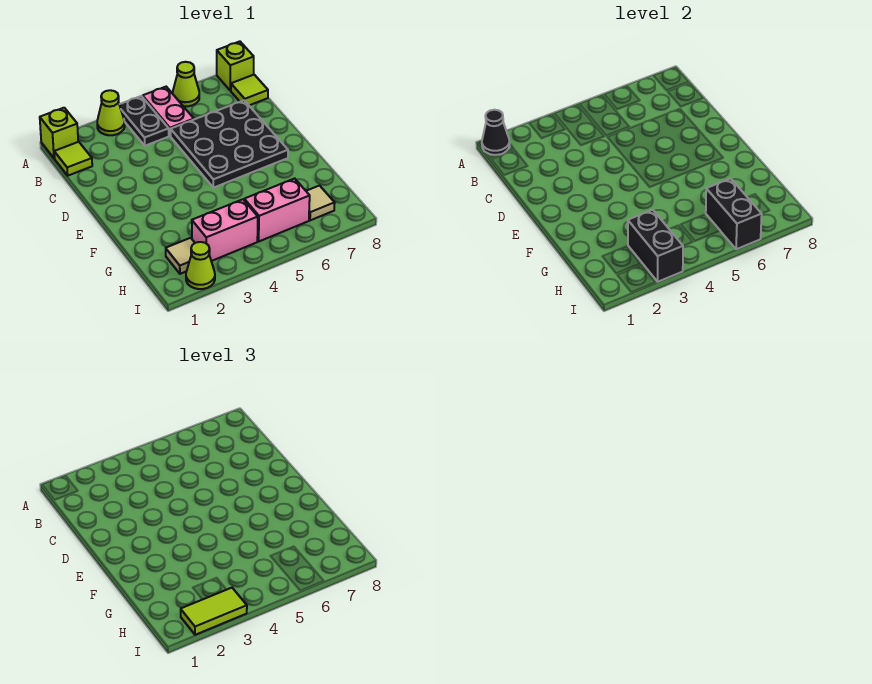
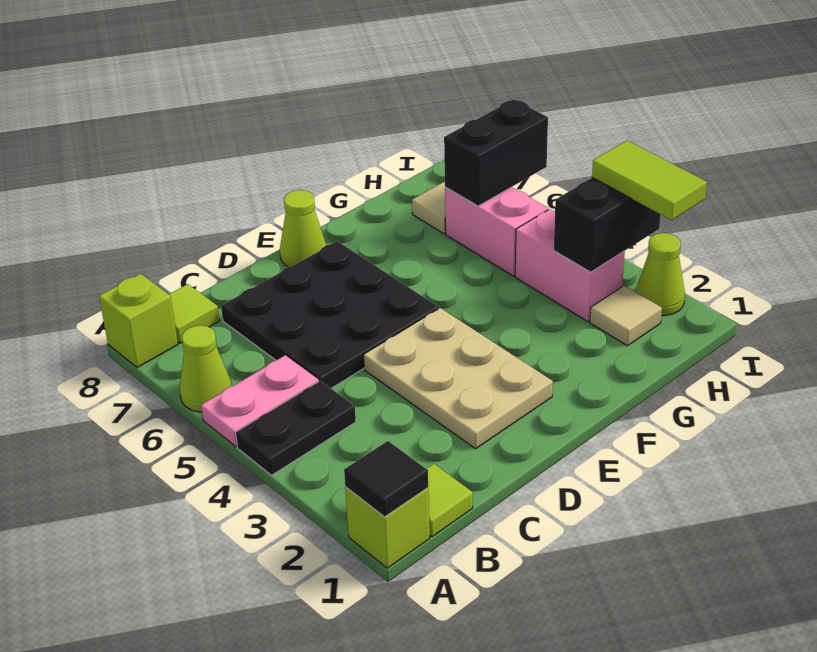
black 1x1 cone [482,110,510,155] -> black 1x1 tile [344,441,428,517]
lime 1x1 cone [97,90,125,135] -> lime 1x1 cone moved to [280,190,326,267]
none -> tan 2x3 plate [364,308,553,449]

